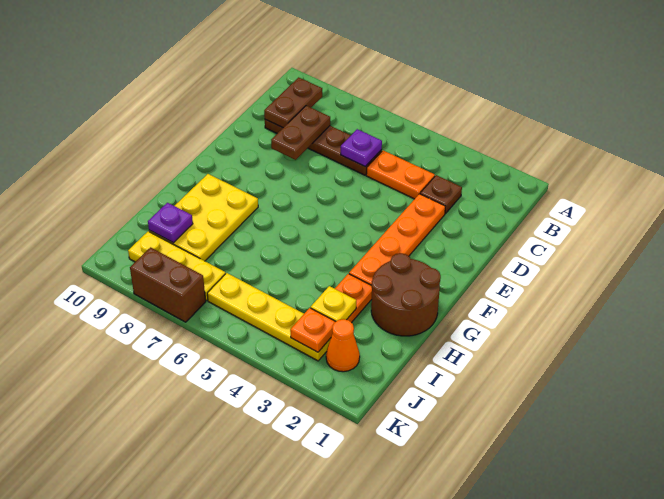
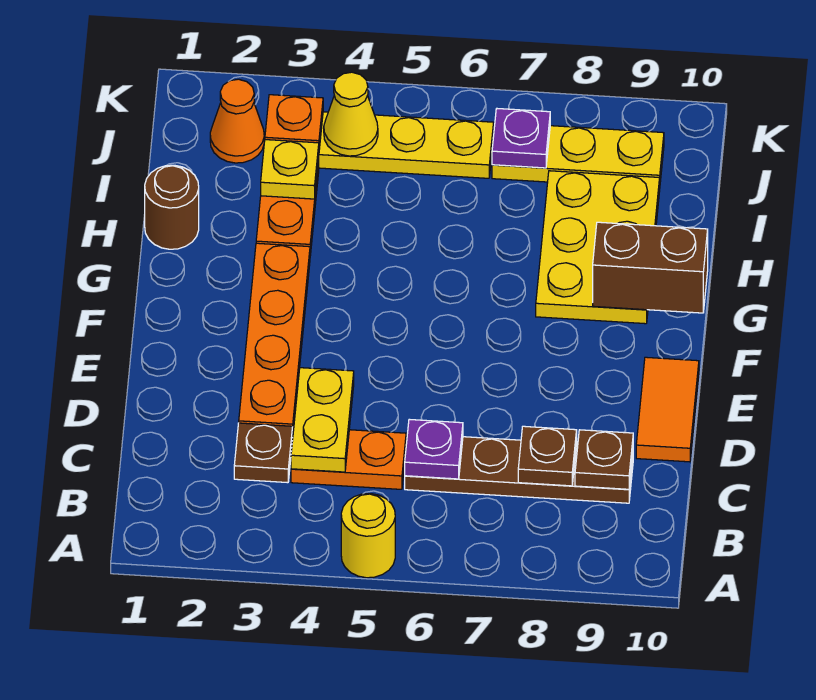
none -> yellow 1x1 round brick [341,494,395,578]
brown 1x2 plate [264,77,322,128] -> brown 1x1 plate [575,430,633,489]
none -> yellow 1x2 plate [291,368,354,472]
brown 1x2 plate [271,106,330,160] -> brown 1x1 plate [518,426,577,486]
none -> orange 1x2 tile [636,357,699,462]
brown 2x2 round brick [371,253,441,336] -> brown 1x1 round brick [145,165,199,249]
purple 1x1 plate [148,203,193,243] -> purple 1x1 plate moved to [492,109,550,168]
none -> yellow 1x1 cone [324,72,378,156]
brown 1x2 brick [130,247,206,322] -> brown 1x2 brick moved to [593,222,708,313]

